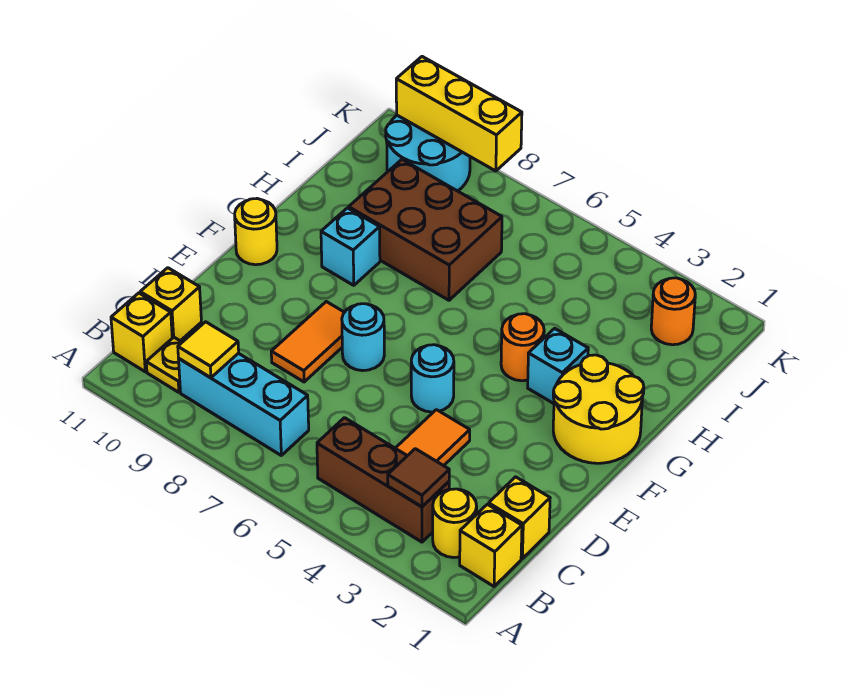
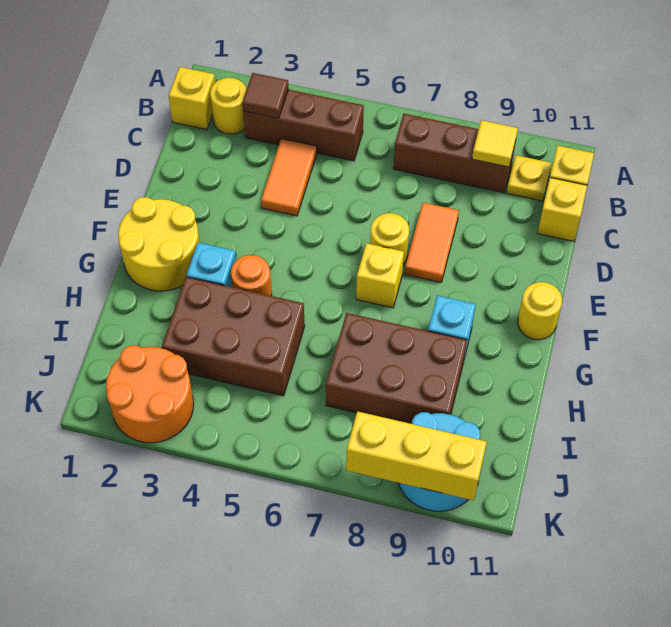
cyan 1x3 brick [179,353,309,455] -> brown 1x3 brick [393,114,516,193]
yellow 1x1 brick [489,477,550,558] -> yellow 1x1 brick moved to [356,243,404,308]
cyan 1x1 round brick [411,345,454,412] -> none
cyan 1x1 round brick [342,304,384,371] -> yellow 1x1 round brick [370,213,409,264]
none -> brown 2x3 brick [162,277,305,396]
orange 1x1 round brick [651,278,695,345] -> orange 2x2 round brick [106,345,194,443]

